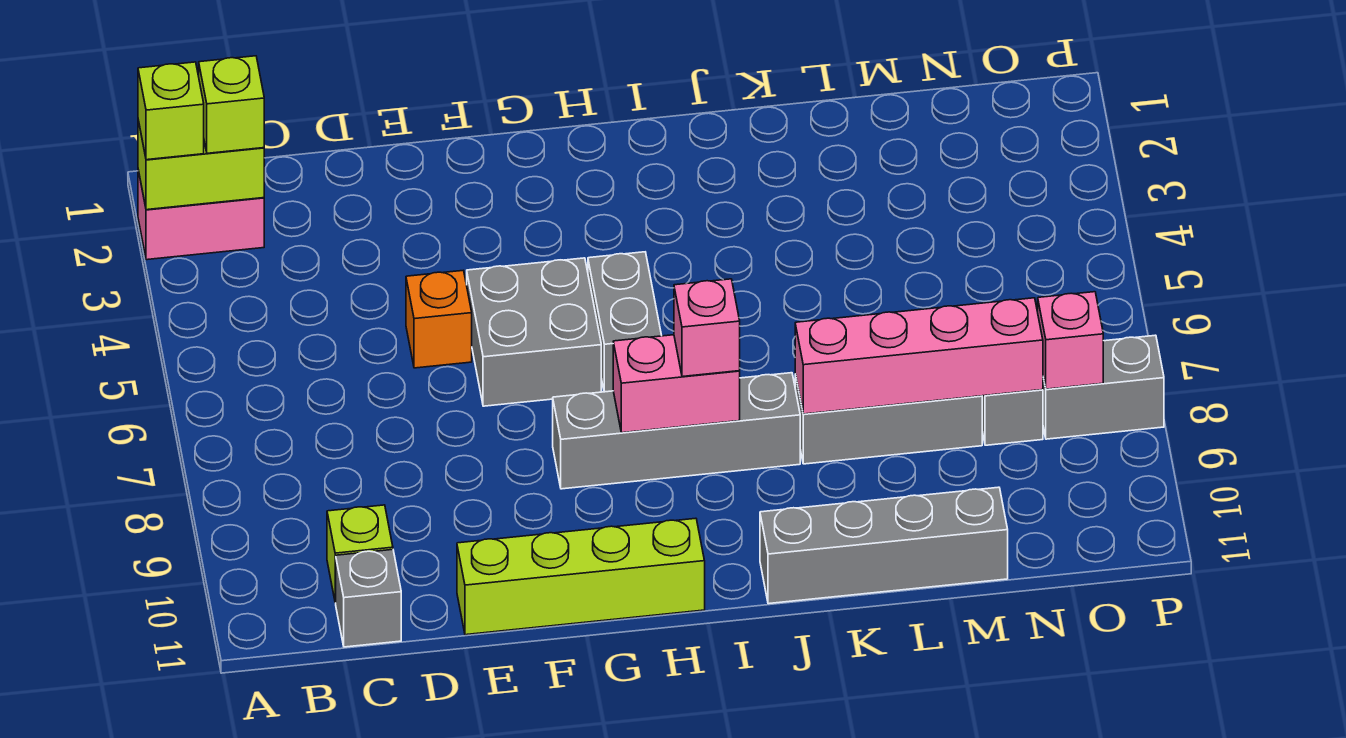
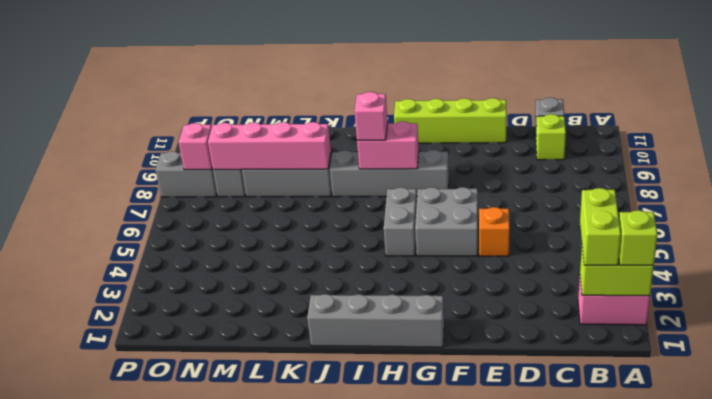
lime 1x1 brick [199,56,264,153] -> lime 1x2 brick [580,188,621,265]
grey 1x4 brick [760,487,1008,604] -> grey 1x4 brick moved to [307,294,444,347]

